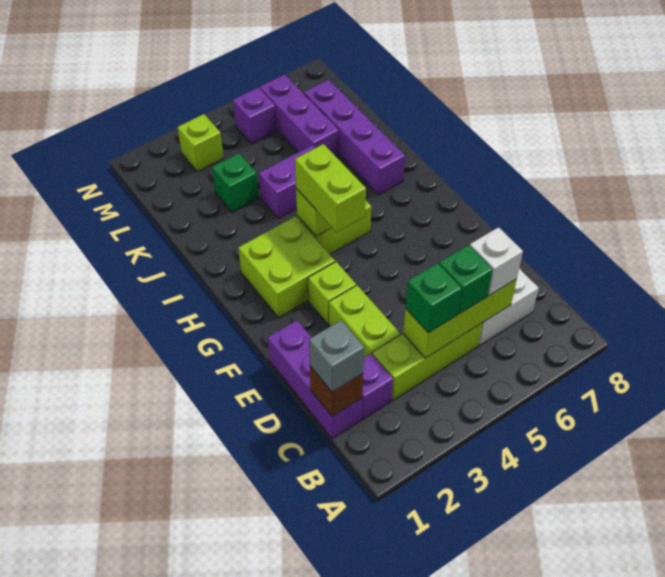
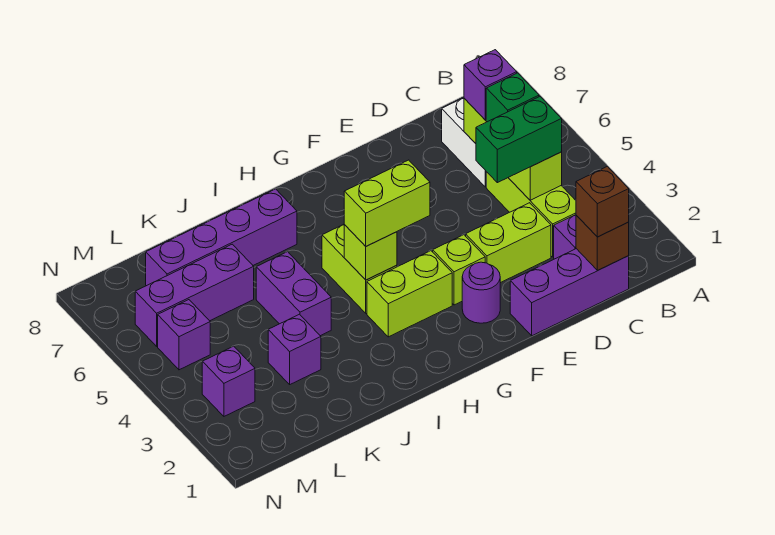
grey 1x1 brick [309,320,364,392] -> brown 1x1 brick [576,166,629,237]
green 1x1 brick [406,263,462,333] -> green 1x2 brick [476,97,562,183]
white 1x1 brick [470,227,523,296] -> purple 1x1 brick [464,50,517,120]
none -> purple 1x1 round brick [462,262,500,323]
lime 2x2 brick [238,216,335,318] -> lime 1x2 brick [367,251,452,337]
green 1x1 brick [212,153,259,212] -> purple 1x1 brick [268,314,321,384]
lime 1x1 brick [178,114,224,172] -> purple 1x1 brick [202,346,255,416]

